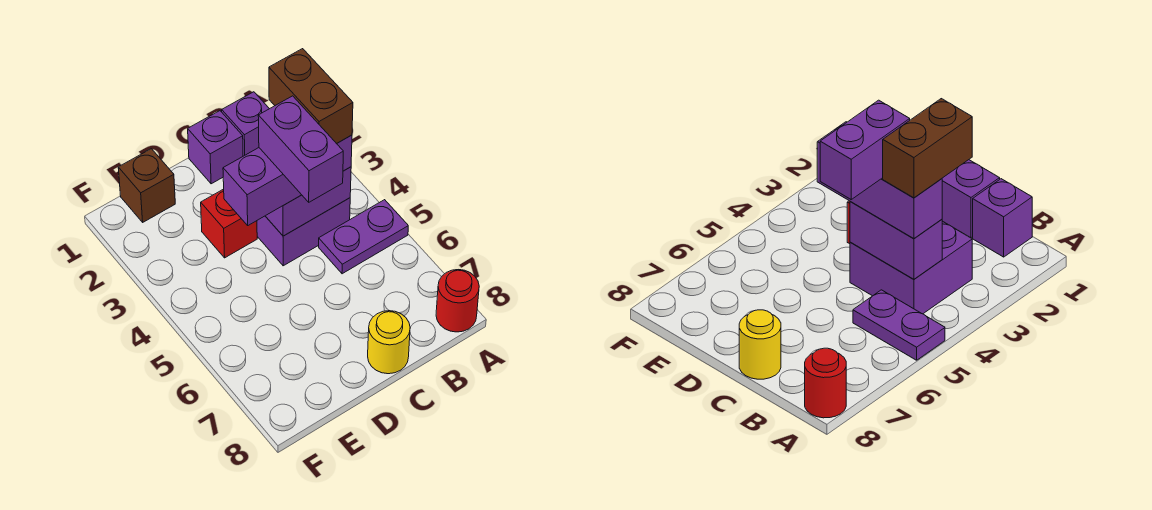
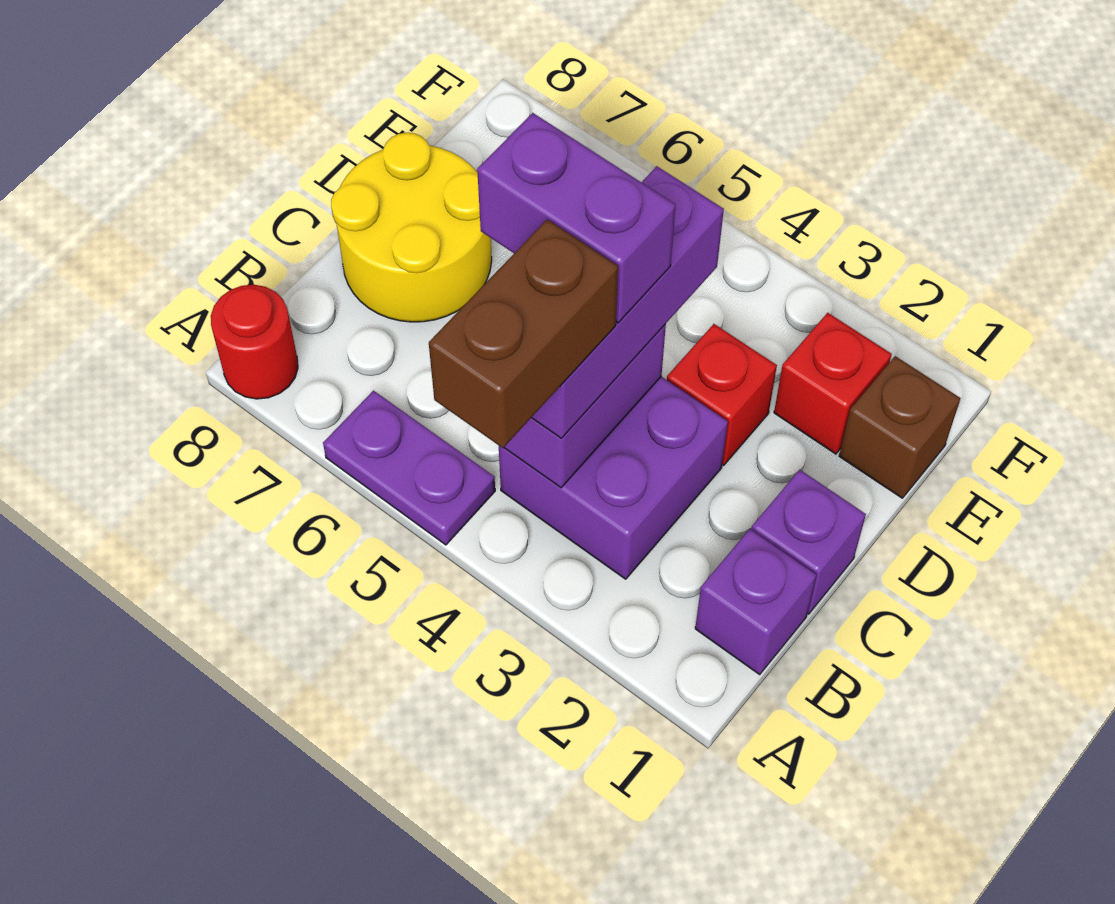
purple 1x2 plate [319,200,408,274] -> purple 1x2 plate turned to [323,391,495,545]
brown 1x2 brick [269,49,353,144] -> brown 1x2 brick turned to [429,219,618,448]
yellow 1x1 round brick [368,311,410,374] -> yellow 2x2 round brick [331,133,492,322]
none -> red 1x1 brick [774,313,892,454]

